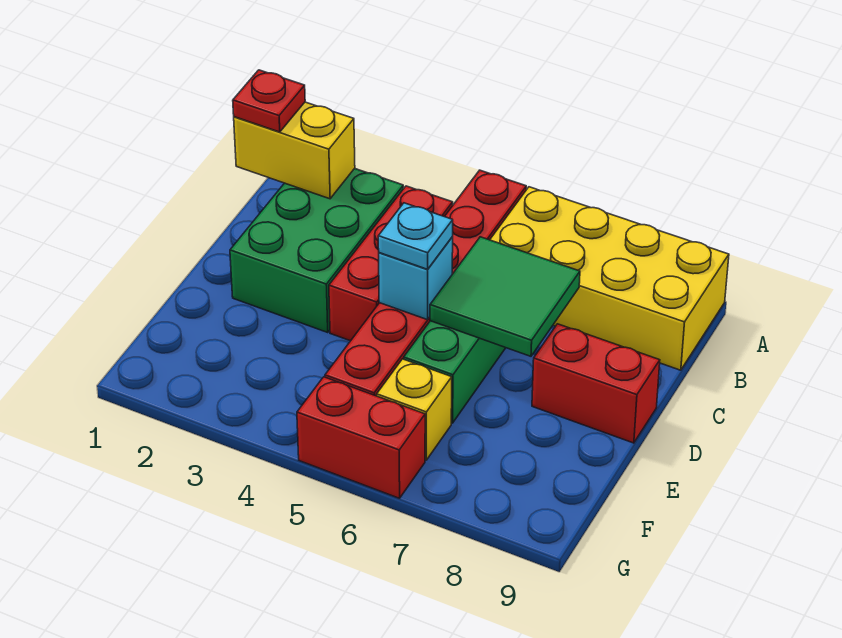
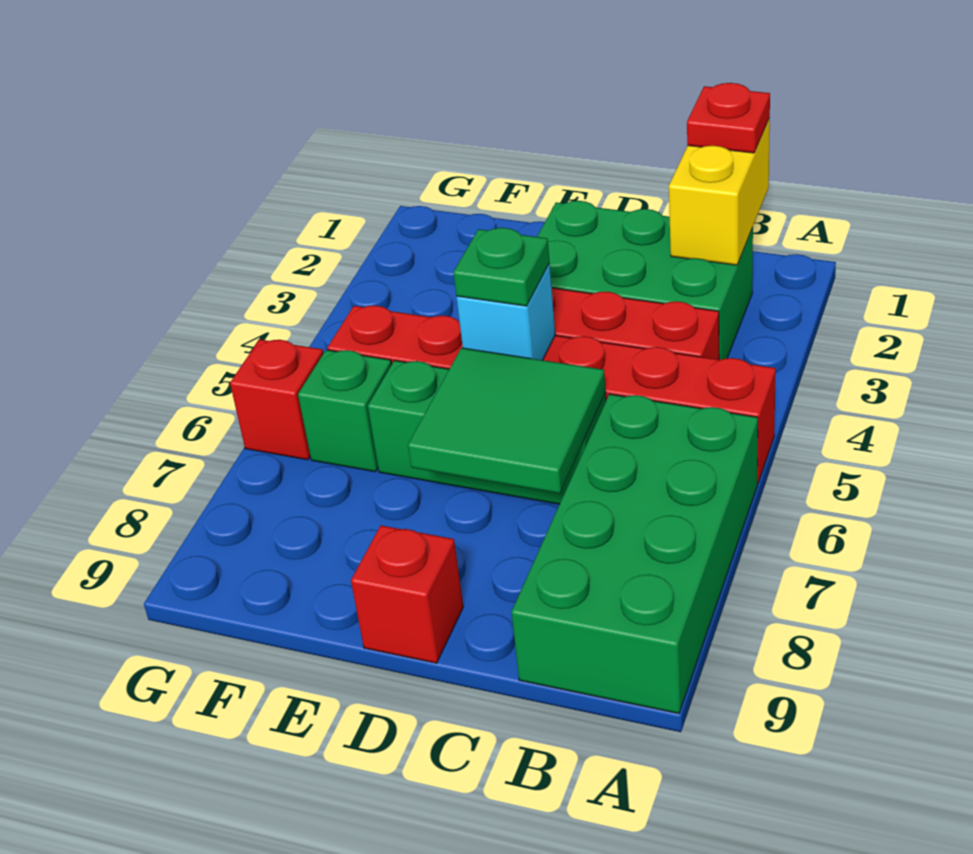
yellow 2x4 brick [490,187,729,370] -> green 2x4 brick [511,394,758,714]
cyan 1x1 plate [378,203,453,269] -> green 1x1 plate [453,228,550,306]
red 1x2 brick [532,324,660,443] -> red 1x1 brick [351,525,463,663]
yellow 1x1 brick [377,359,452,460] -> green 1x1 brick [298,350,392,472]
red 1x2 brick [297,377,425,498] -> red 1x1 brick [230,339,323,460]

